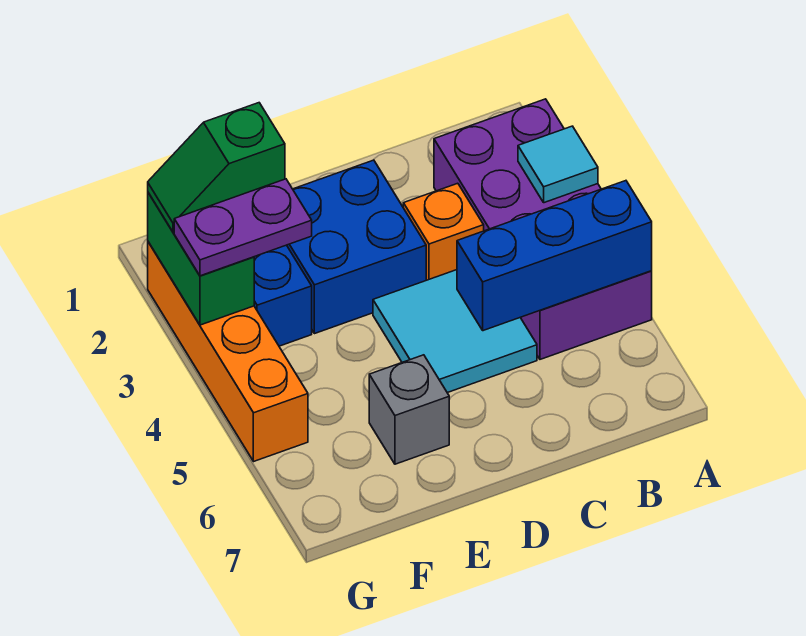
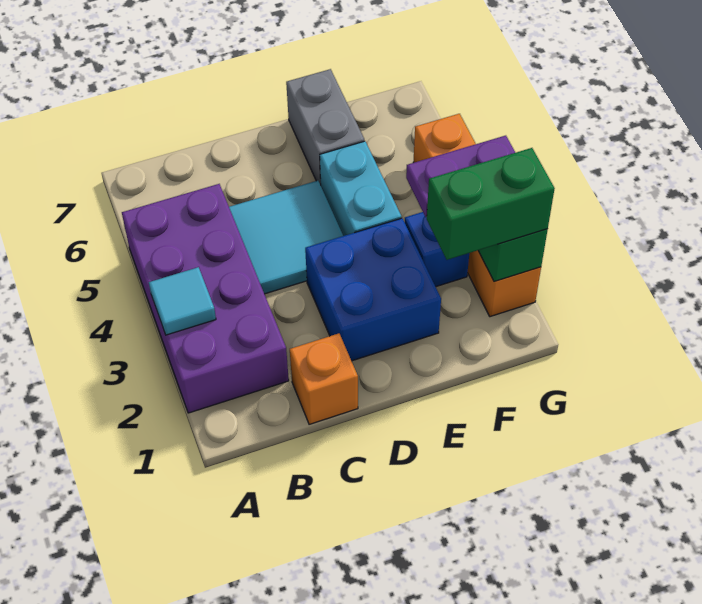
blue 1x3 brick [457,181,652,331] -> none
orange 1x1 brick [403,183,484,280] -> orange 1x1 brick moved to [290,333,358,424]
none -> cyan 1x2 brick [320,141,401,236]
grey 1x1 brick [369,355,449,464] -> grey 1x2 brick [286,69,364,185]
green 1x2 slope [148,103,285,232] -> green 1x2 brick [427,148,555,260]

